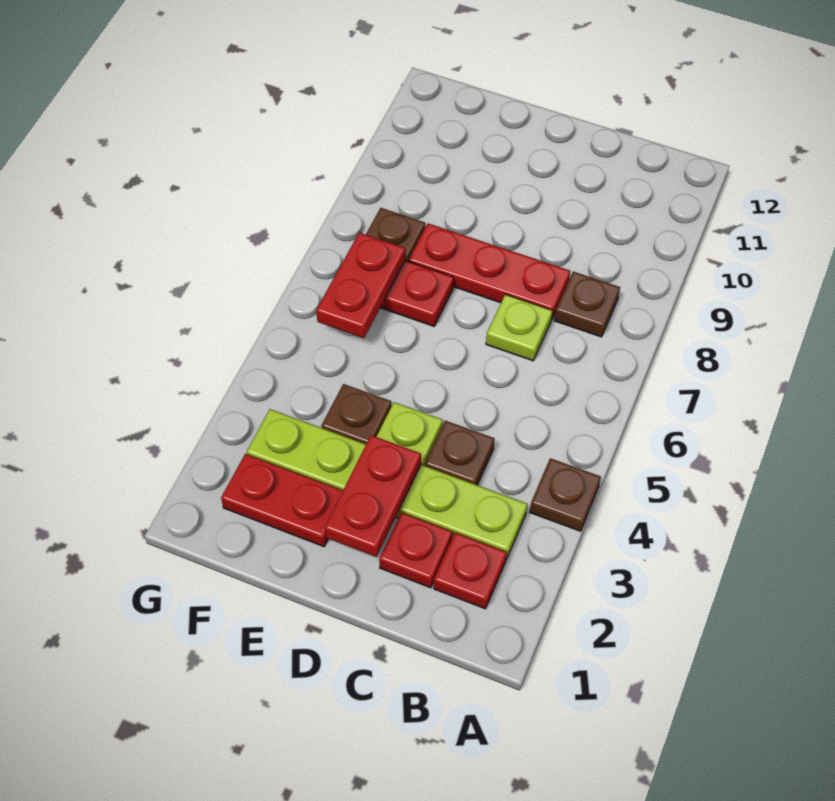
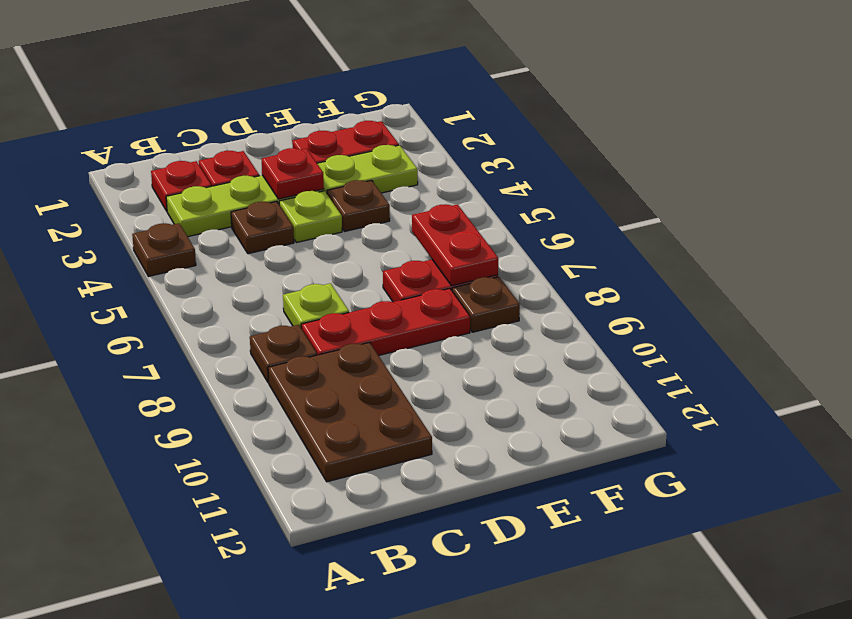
none -> brown 2x3 plate [268,342,432,482]
red 1x2 plate [325,435,421,557] -> red 1x1 plate [262,148,324,199]

